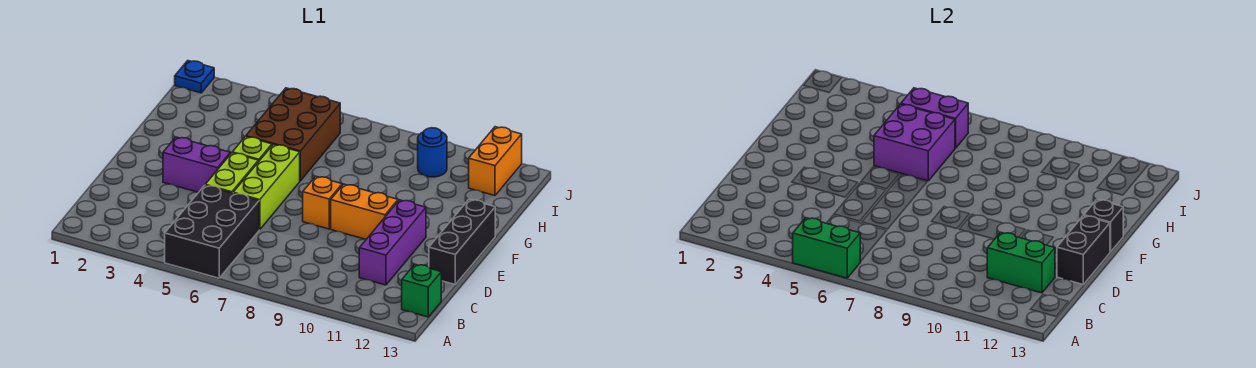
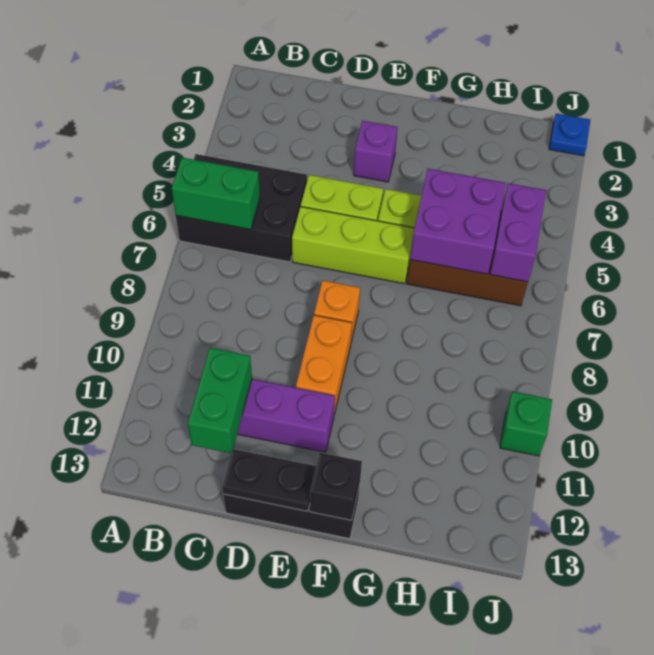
green 1x2 brick [793,218,860,278] -> green 1x2 brick turned to [172,158,260,230]
green 1x1 brick [402,264,441,317] -> green 1x1 brick moved to [500,392,552,456]
black 1x2 brick [1057,216,1110,284] -> black 1x2 plate [222,449,316,511]
purple 1x2 brick [163,137,230,192] -> purple 1x1 brick [354,121,398,182]
blue 1x1 round brick [418,128,447,177] -> none
orange 1x2 brick [469,127,522,196] -> none

